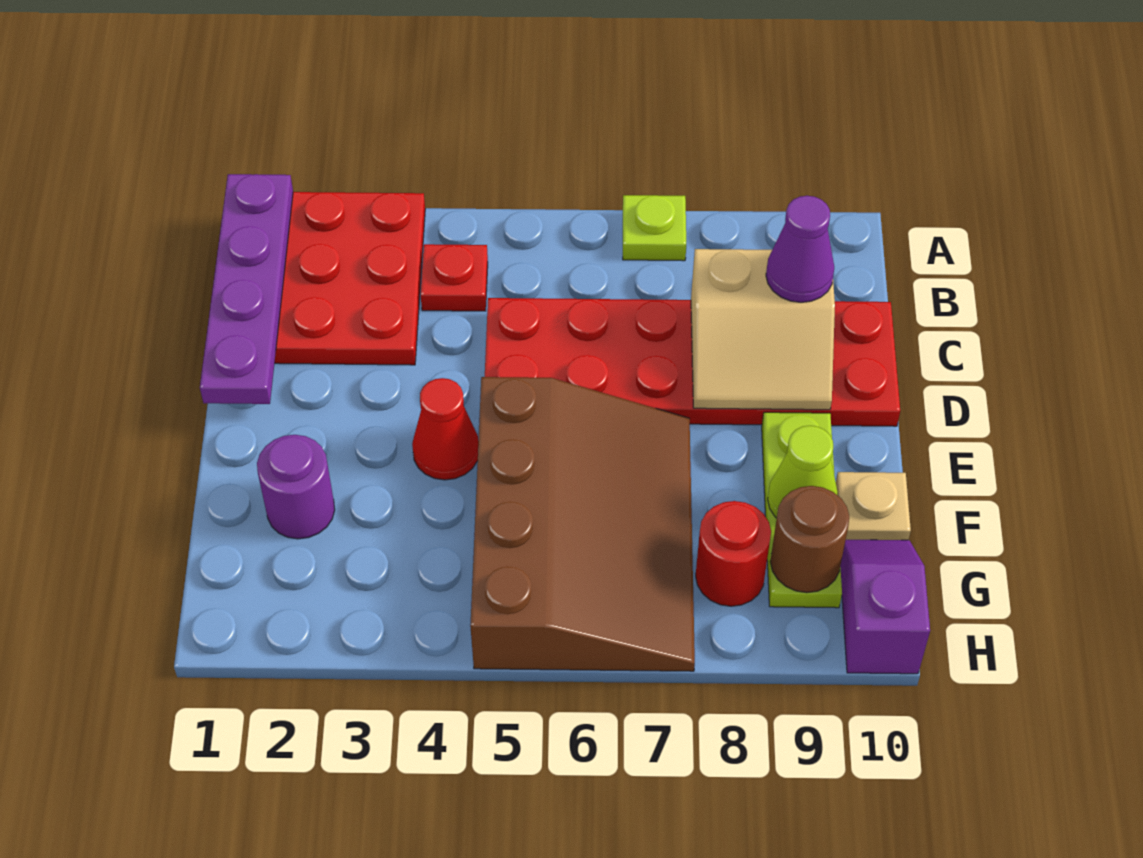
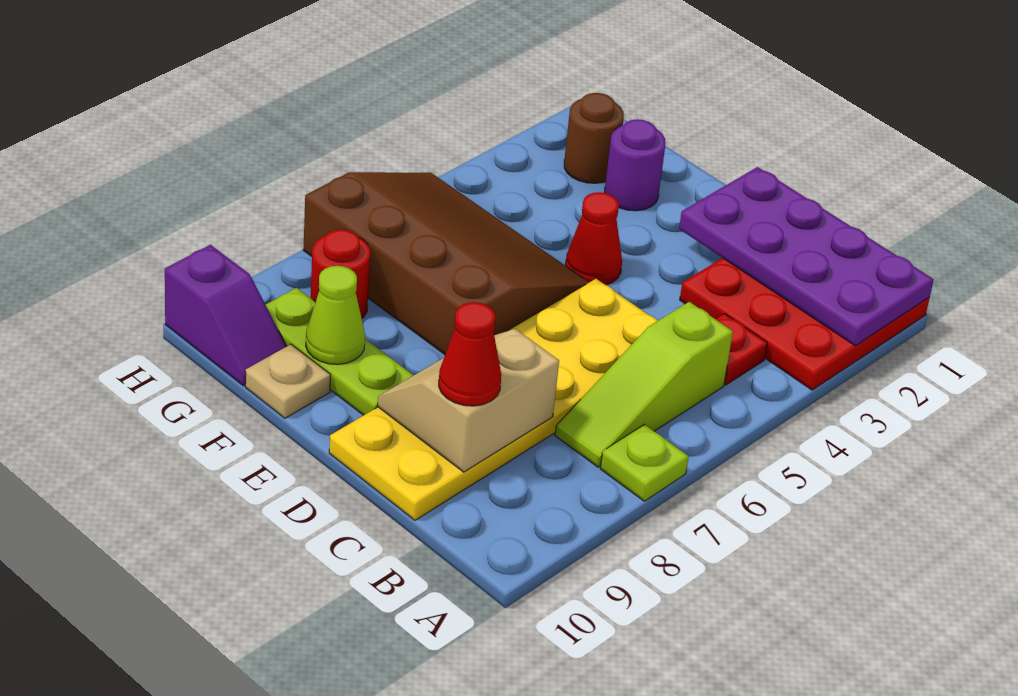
purple 1x4 plate [200,174,293,404] -> purple 2x4 plate [679,167,934,346]
none -> lime 1x3 slope [555,302,733,467]
red 2x6 plate [485,298,900,426] -> yellow 2x6 plate [329,279,658,520]
purple 1x1 cone [766,196,834,302] -> red 1x1 cone [439,302,501,406]
brown 3x4 slope [470,377,695,671] -> brown 3x4 slope turned to [303,172,589,354]
brown 1x1 round brick [770,486,849,593] -> brown 1x1 round brick moved to [564,93,624,183]

